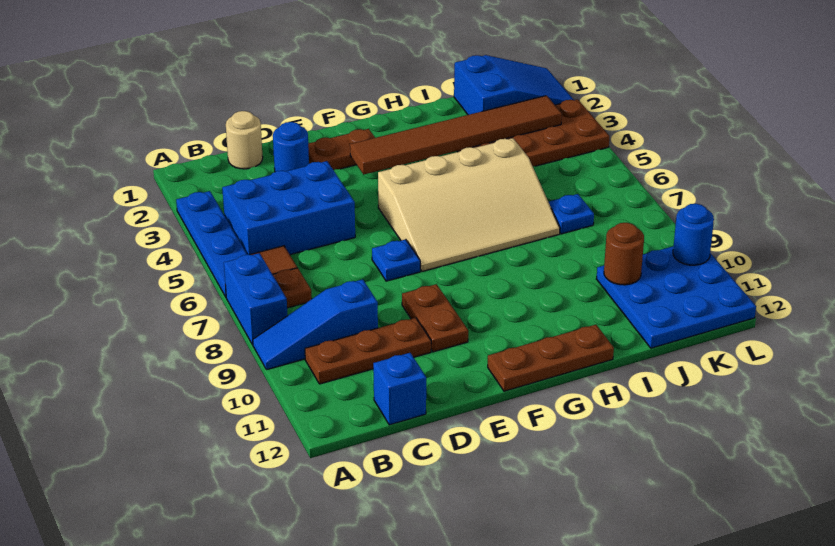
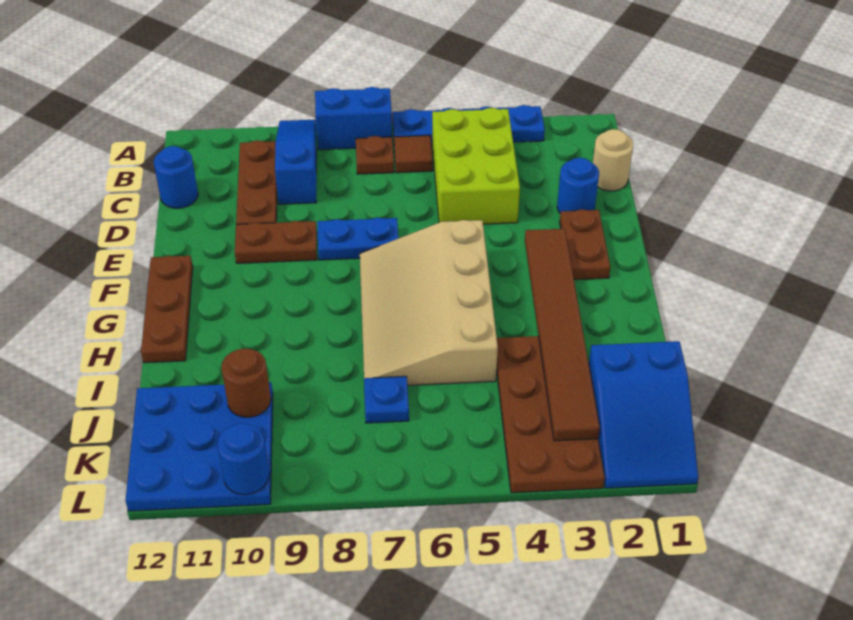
blue 2x3 brick [222,161,355,255] -> lime 2x3 brick [432,108,520,224]
blue 1x1 brick [373,353,426,425] -> blue 1x1 round brick [154,146,198,208]
blue 1x1 plate [372,239,420,281] -> blue 1x2 plate [318,218,398,260]

